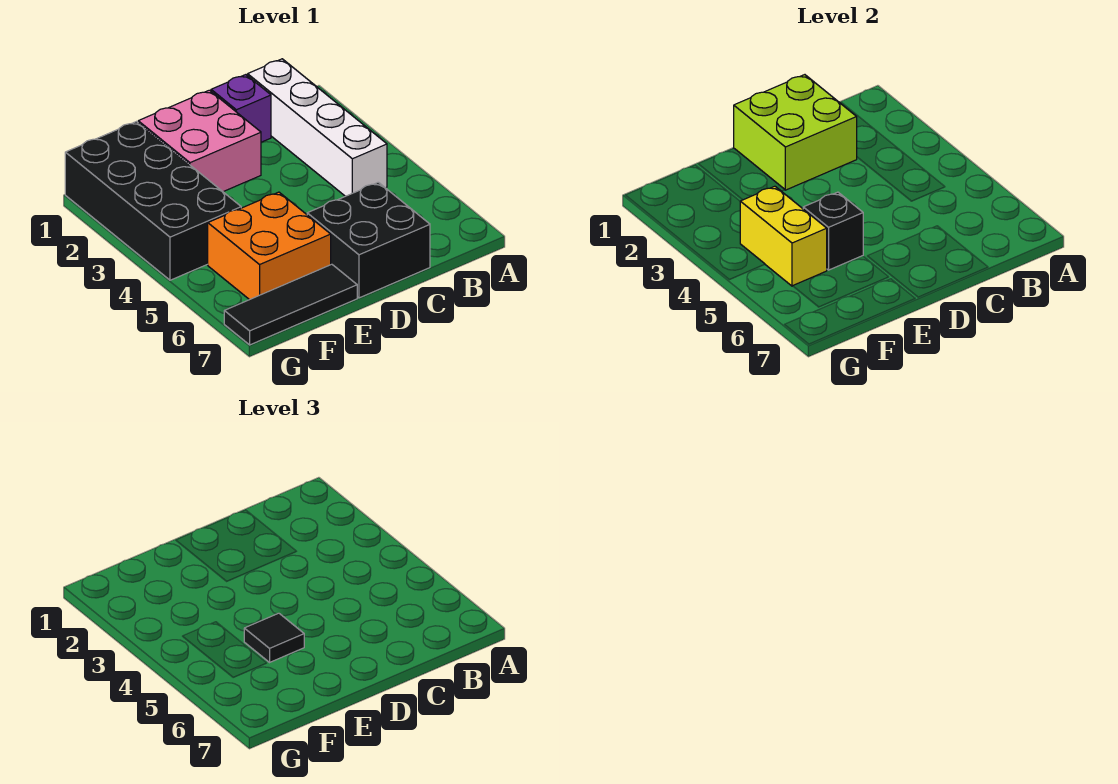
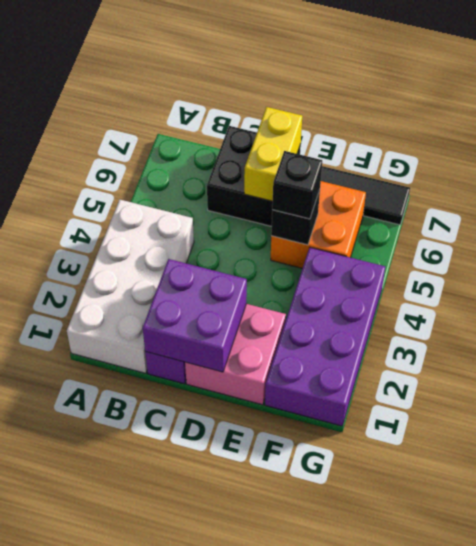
white 1x4 brick [248,59,387,196] -> white 2x4 brick [67,200,194,373]
lime 2x2 brick [734,75,857,190] -> purple 2x2 brick [143,259,247,372]
black 1x1 tile [244,613,304,662] -> black 1x1 brick [272,151,322,219]
black 2x4 brick [65,122,241,280] -> purple 2x4 brick [265,247,385,426]
yellow 1x2 brick [740,186,827,286] -> yellow 1x2 brick moved to [244,107,302,201]

